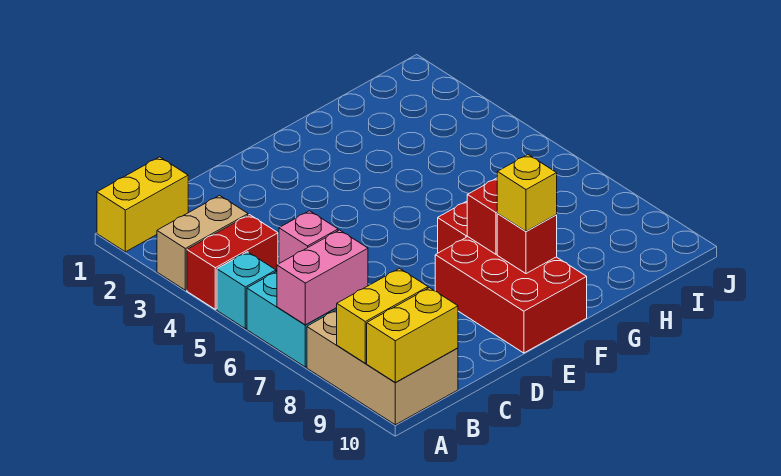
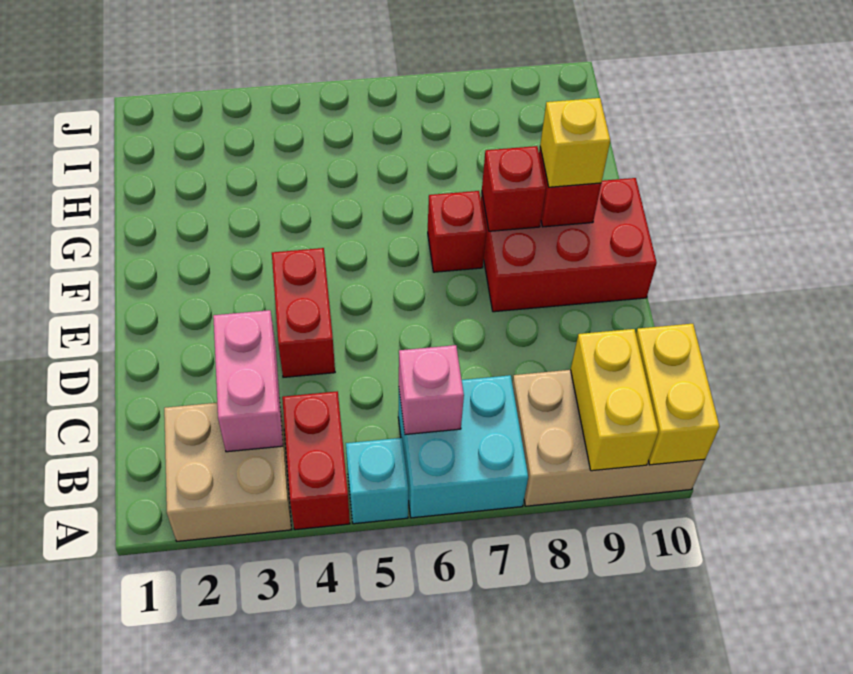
yellow 1x2 brick [97,157,188,252] -> none
tan 1x2 brick [157,195,248,290] -> tan 2x2 brick [164,403,291,541]
pink 1x2 brick [277,230,368,325] -> pink 1x2 brick moved to [213,310,283,452]
none -> red 1x2 brick [272,248,335,377]

